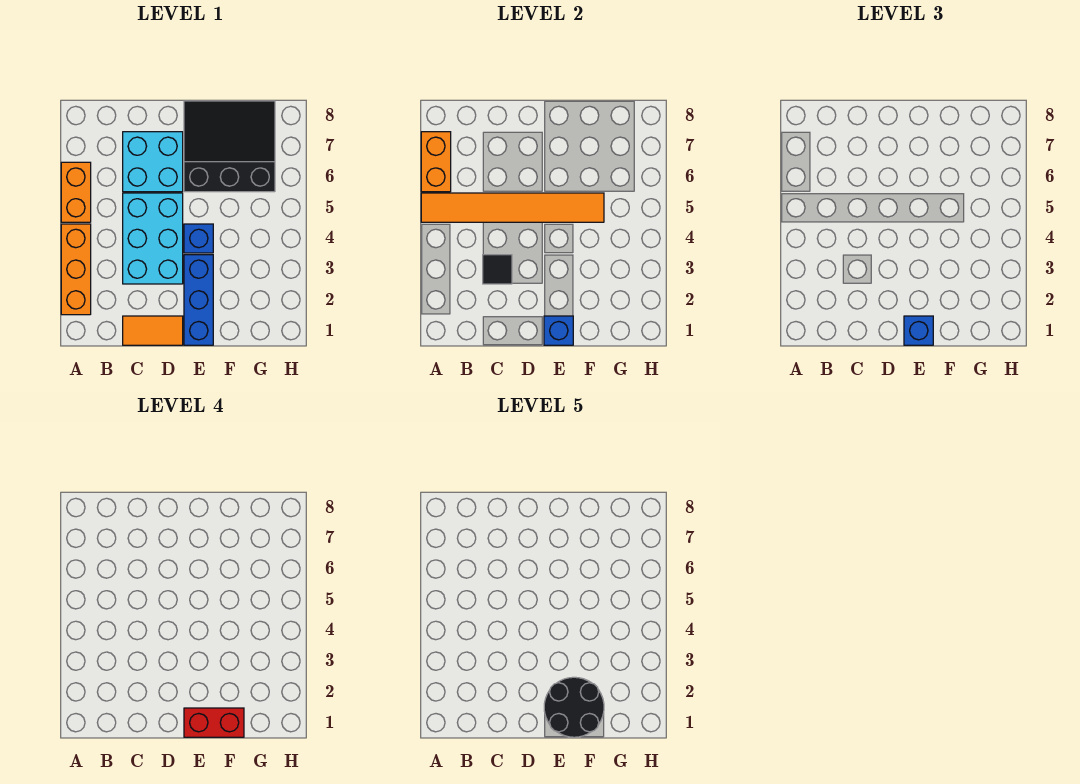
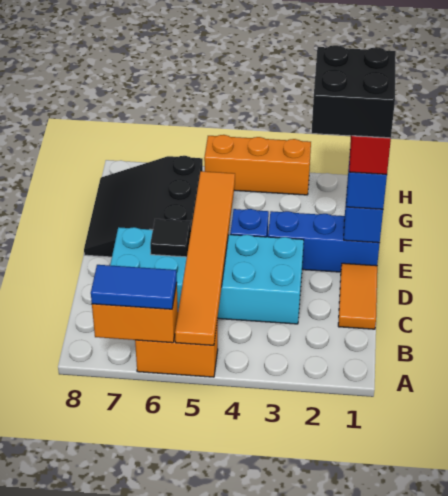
orange 1x3 brick [61,224,91,315] -> orange 1x3 brick moved to [204,135,311,195]
none -> blue 1x2 tile [91,265,177,309]
black 1x1 tile [483,255,512,284] -> black 1x1 tile moved to [150,219,191,257]
black 2x2 round brick [544,677,604,737] -> black 2x2 brick [312,45,396,138]

